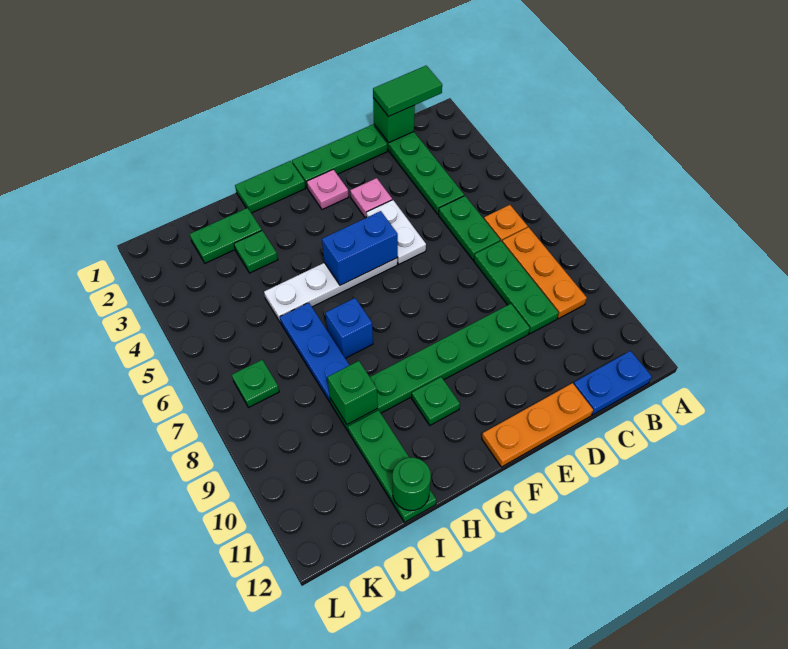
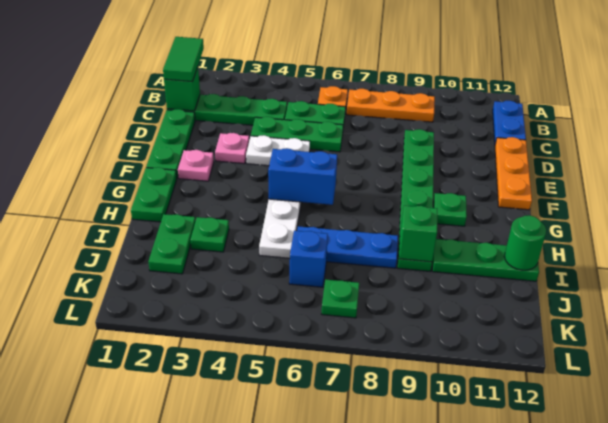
green 1x3 plate [474,241,559,334] -> green 1x3 plate moved to [251,117,343,152]
blue 1x2 brick [322,211,398,285] -> blue 1x2 brick turned to [268,148,337,205]
blue 1x1 brick [325,298,373,358] -> blue 1x1 brick moved to [289,231,328,287]

